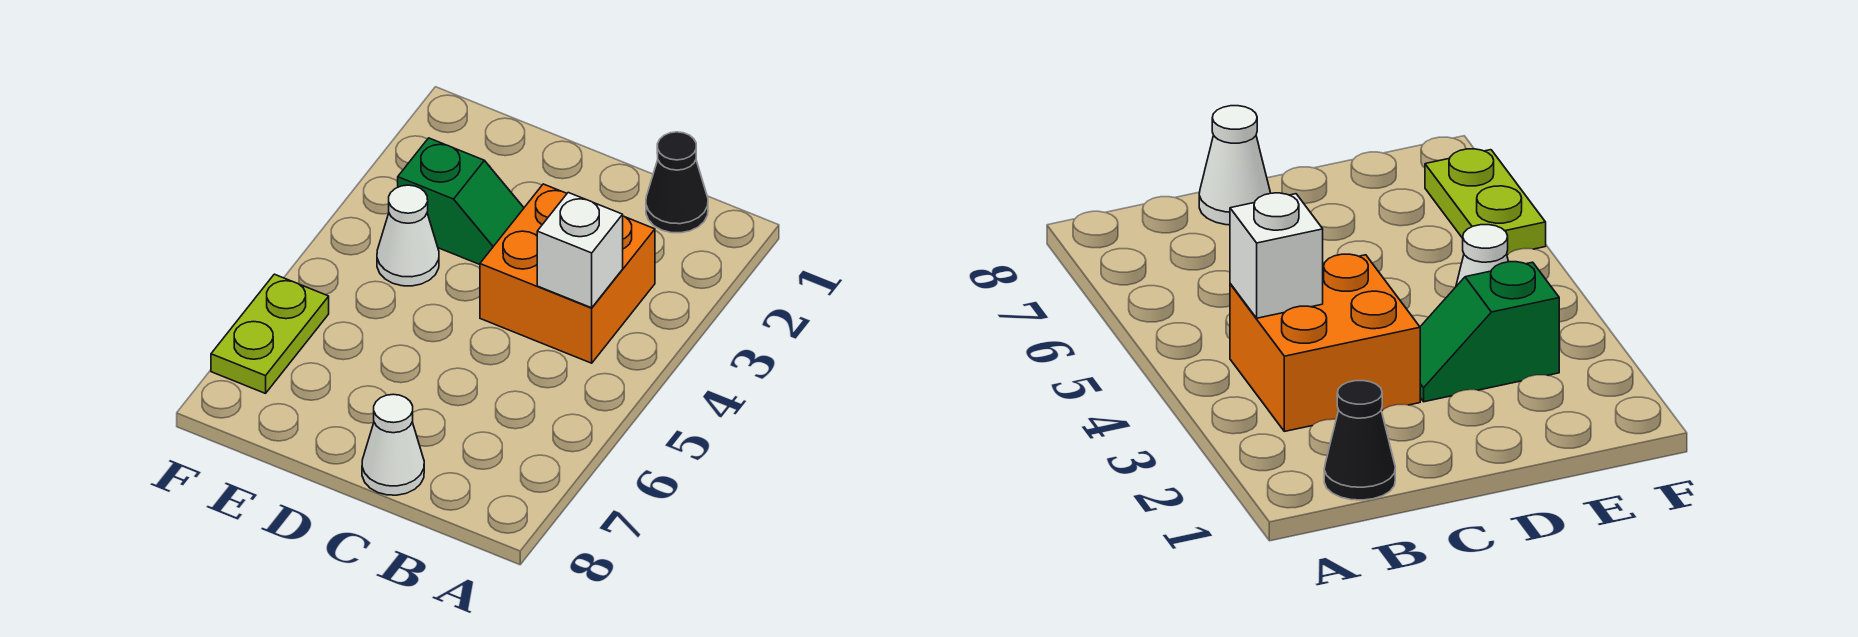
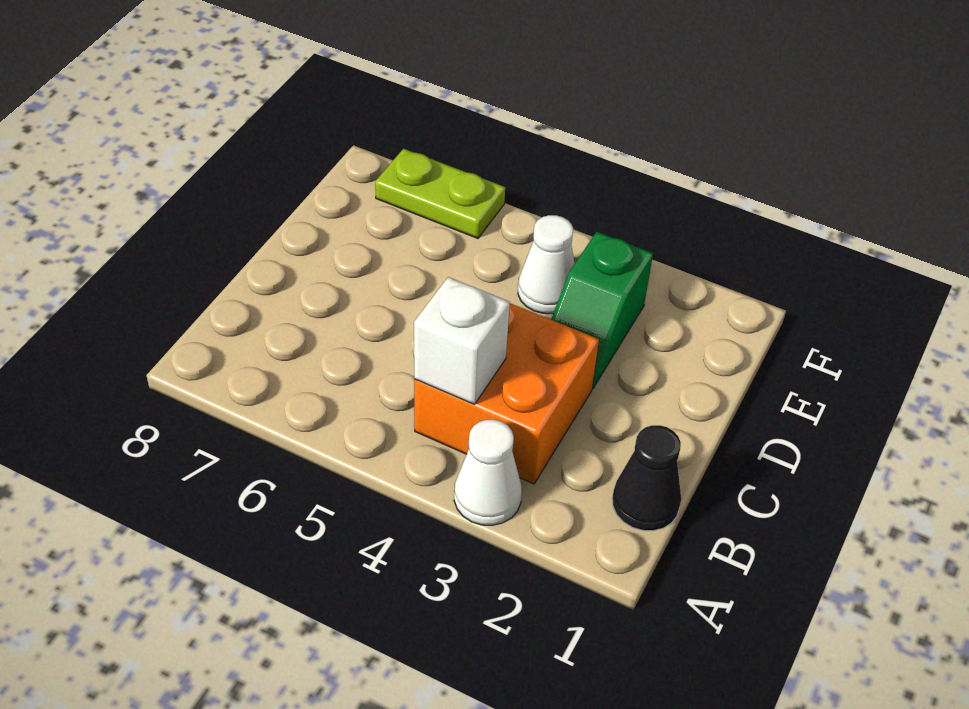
white 1x1 cone [362,394,424,495] -> white 1x1 cone moved to [454,420,522,525]

